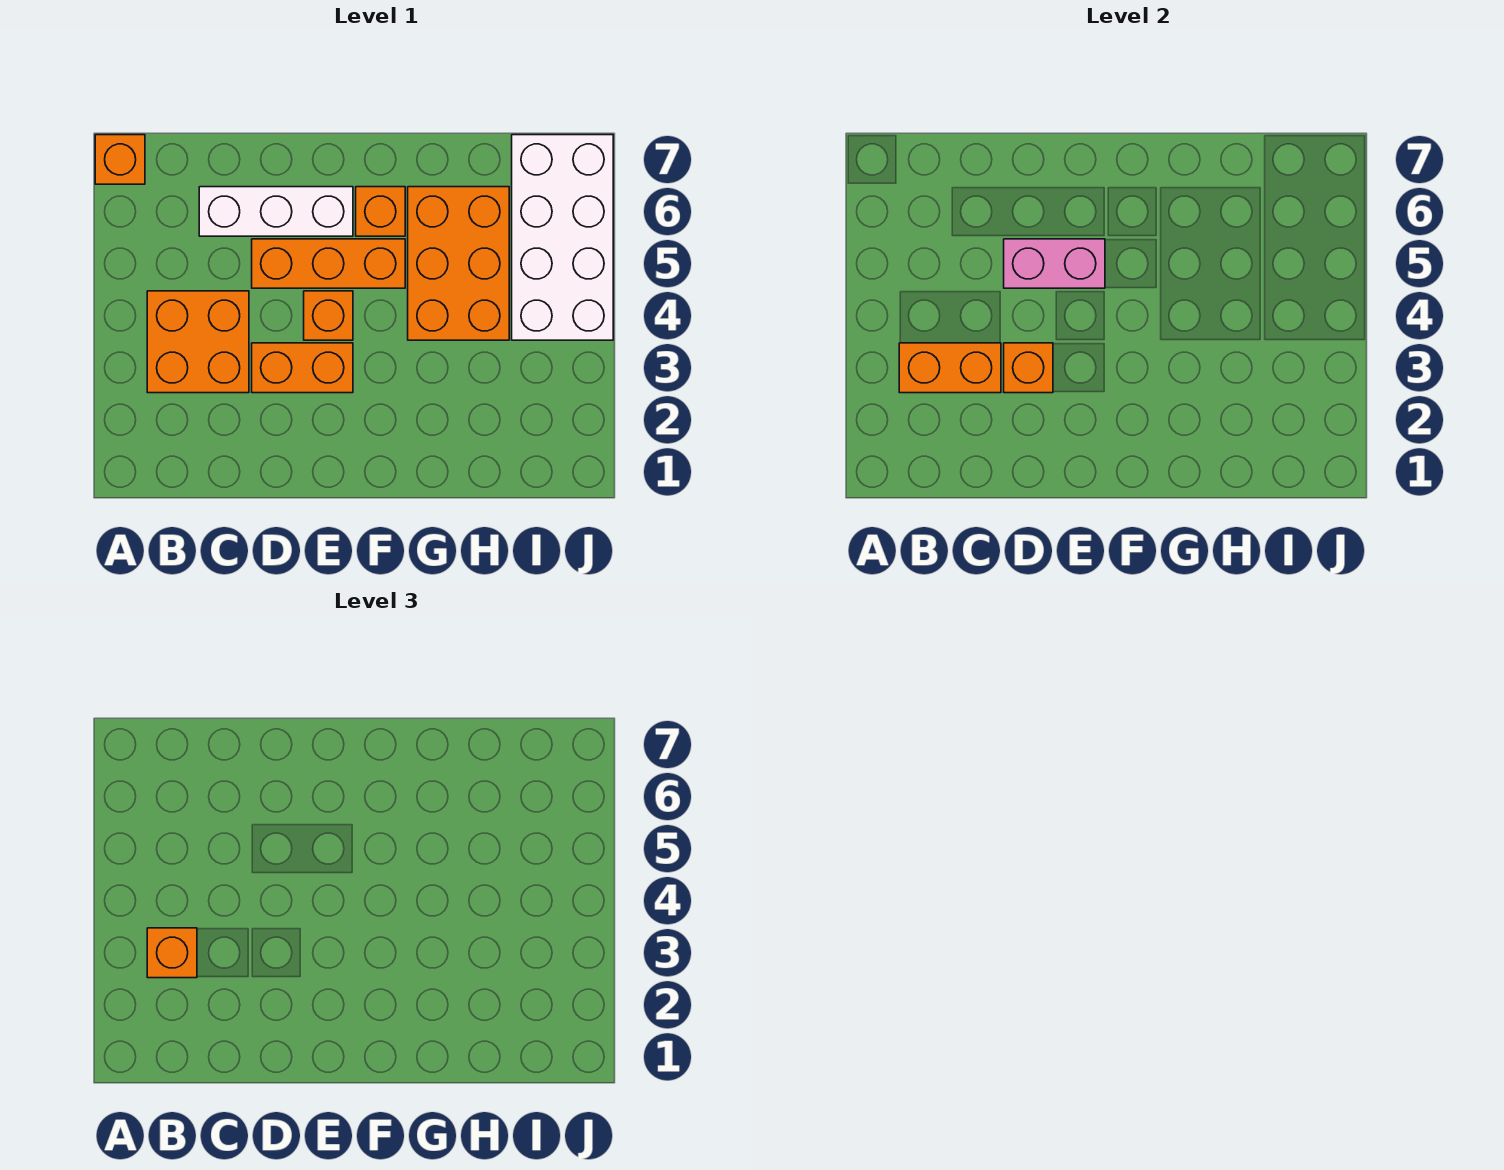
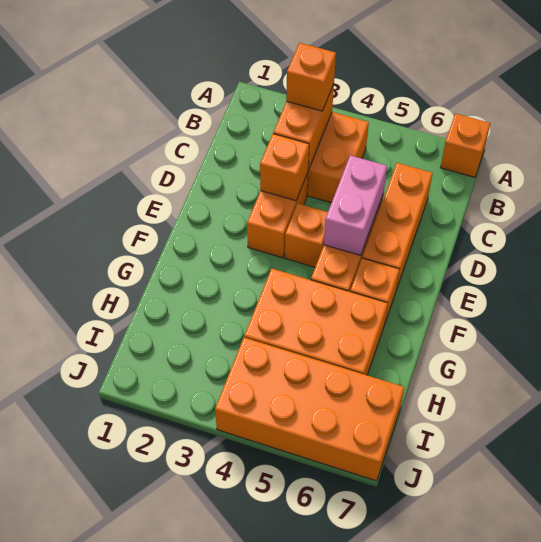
white 1x3 brick [199,187,353,236] -> orange 1x3 brick [363,163,433,290]
white 2x4 brick [512,135,613,340] -> orange 2x4 brick [215,338,404,481]

